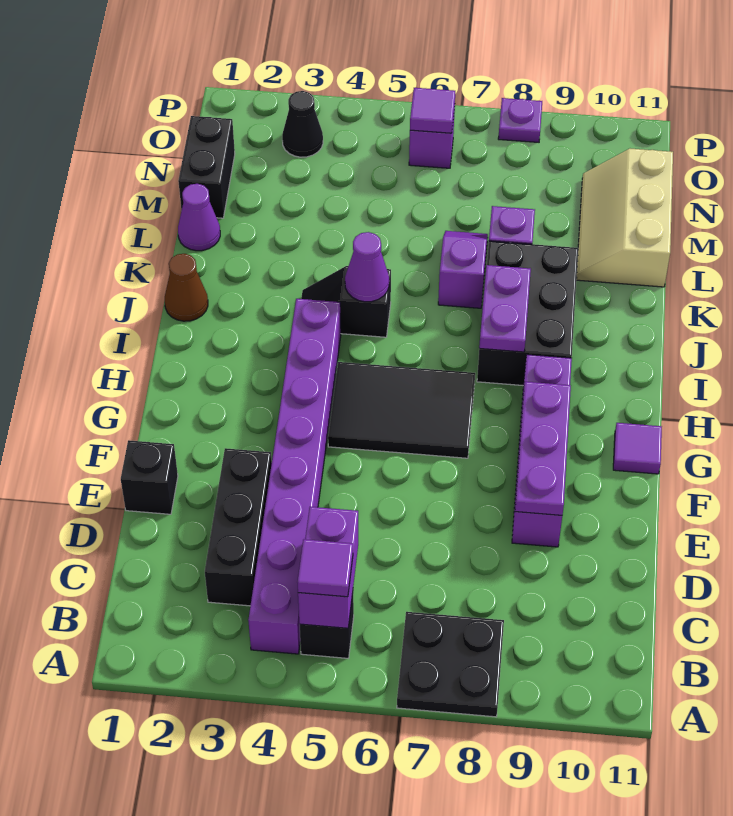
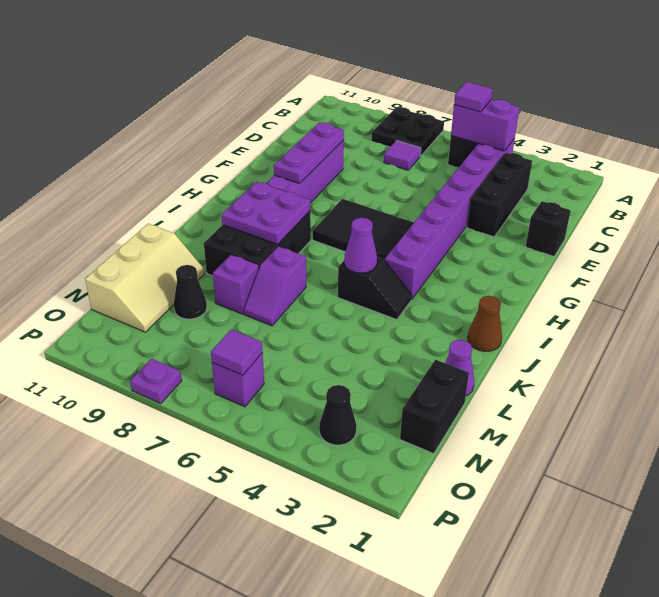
purple 1x2 brick [298,507,358,628] -> purple 1x2 brick turned to [451,99,520,151]
purple 1x1 tile [613,423,662,474] -> purple 1x1 tile moved to [384,141,421,170]
purple 1x2 plate [479,265,531,352] -> purple 2x2 plate [222,182,310,244]
none -> black 1x1 cone [174,265,207,319]

